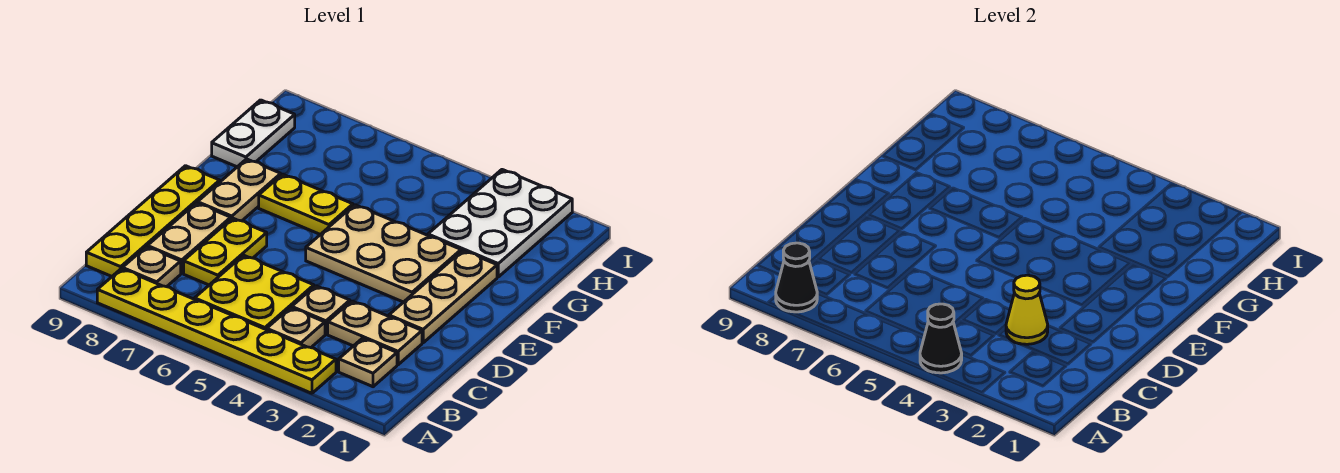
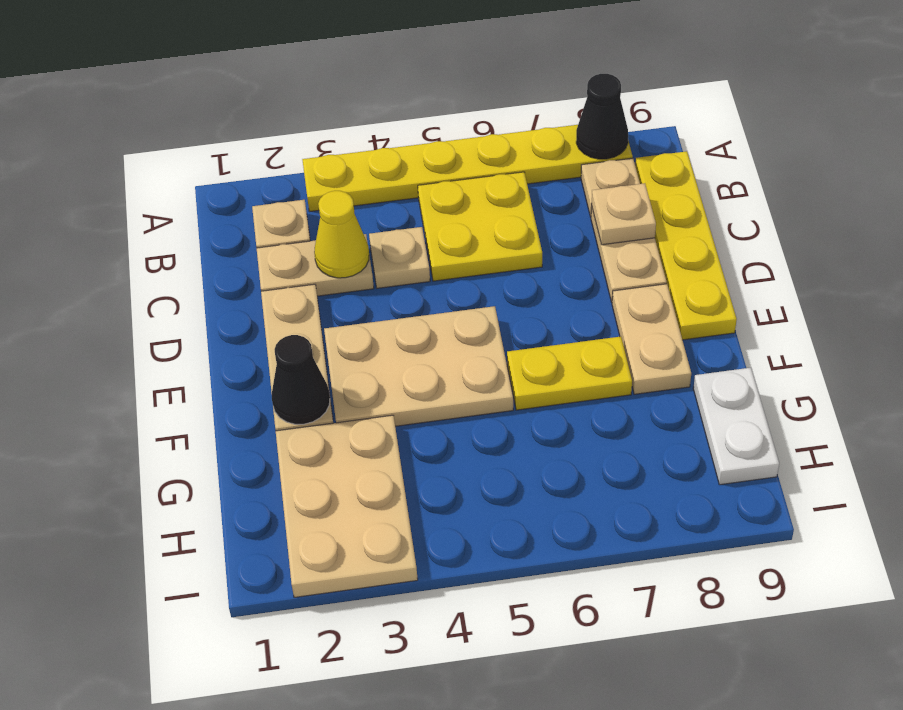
black 1x1 cone [920,304,962,373] -> black 1x1 cone moved to [272,335,330,424]
tan 1x1 plate [267,308,325,348] -> tan 1x1 plate moved to [592,183,656,245]
yellow 1x2 plate [184,218,267,285] -> none
white 2x3 plate [428,170,572,277] -> tan 2x3 plate [276,415,418,597]

